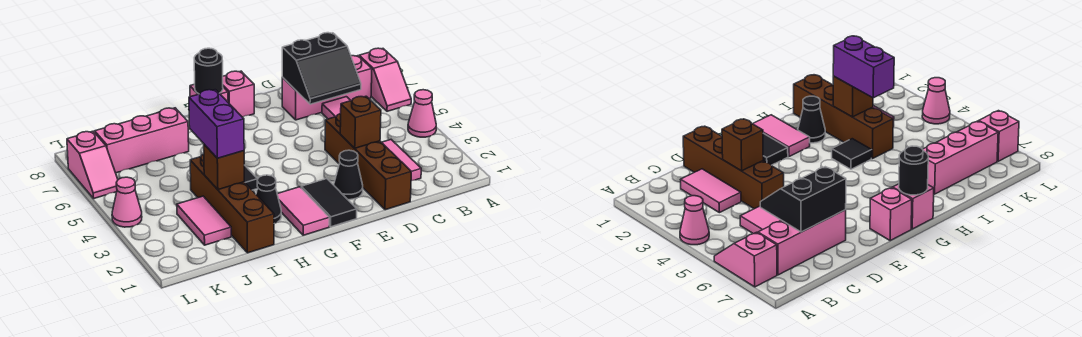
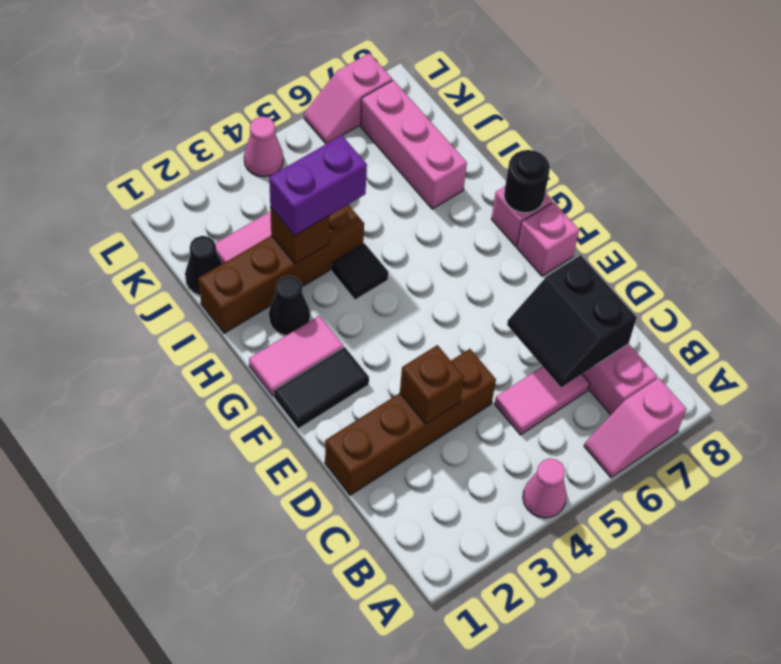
pink 1x2 tile [382,140,421,181] -> none
black 1x1 cone [334,150,363,200] -> black 1x1 cone moved to [185,236,222,295]

